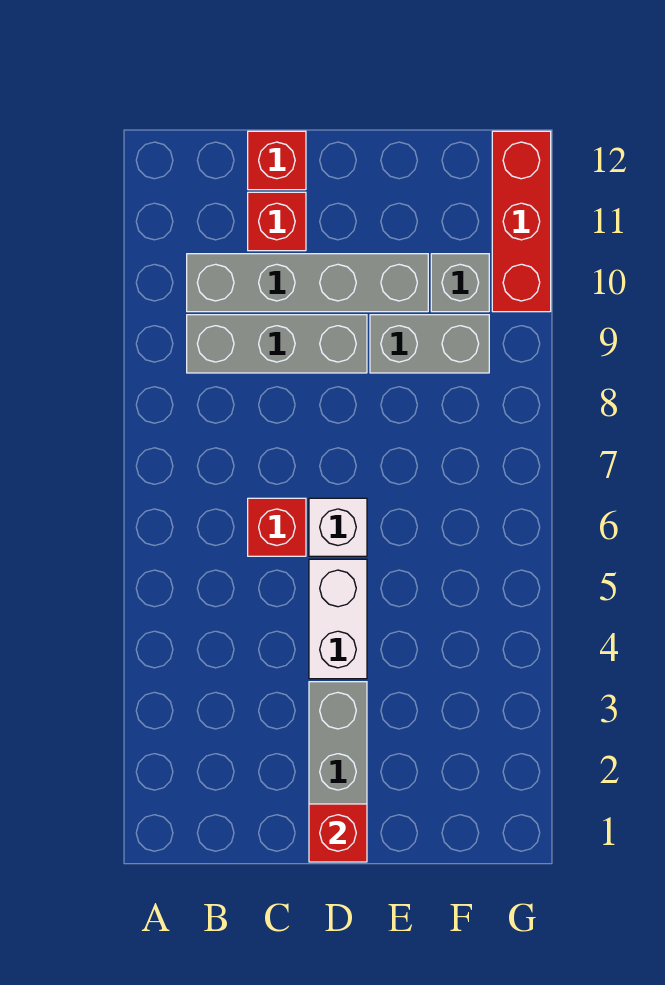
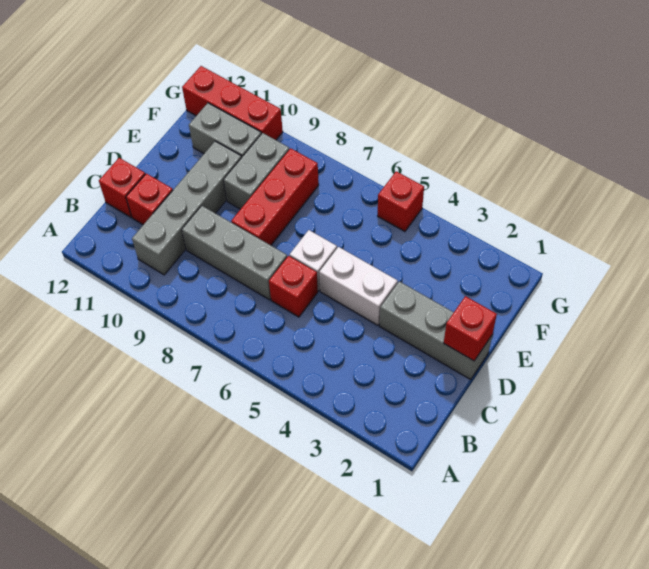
grey 1x3 brick [187,315,367,373] -> grey 1x3 brick turned to [182,206,287,300]
none -> red 1x3 brick [231,148,319,245]
grey 1x1 brick [431,254,489,312] -> grey 1x2 brick [189,103,261,157]
none -> red 1x1 brick [378,171,424,231]

